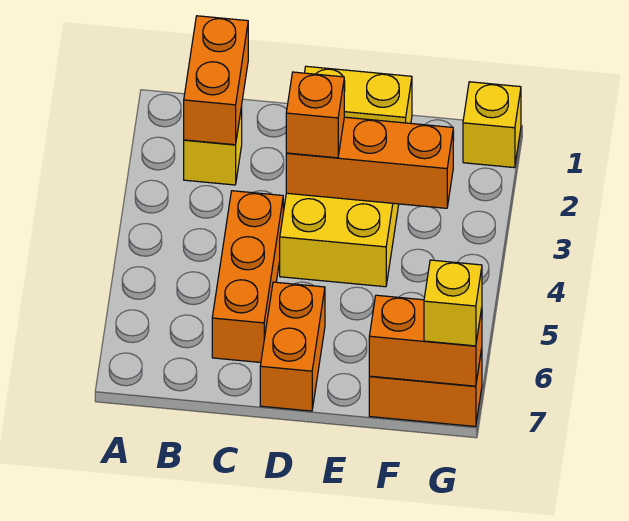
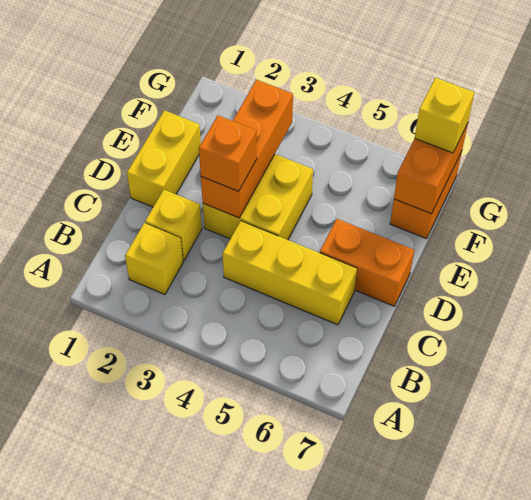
orange 1x2 brick [184,16,248,145] -> none
orange 1x3 brick [212,191,283,362] -> yellow 1x3 brick [223,221,357,325]
yellow 1x1 brick [463,82,521,168] -> yellow 1x1 brick moved to [145,190,202,261]

